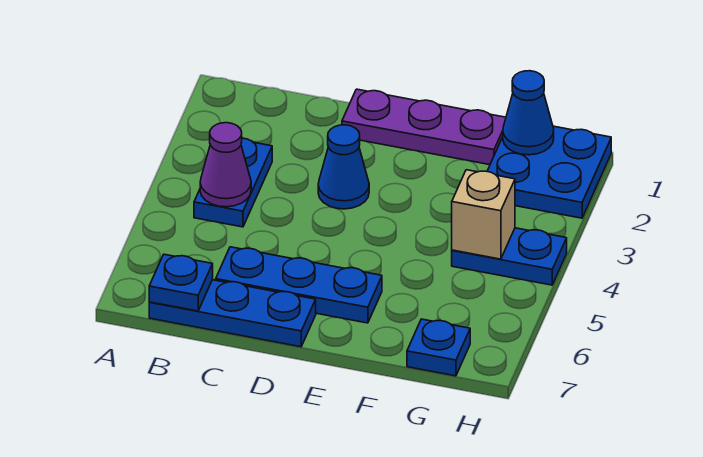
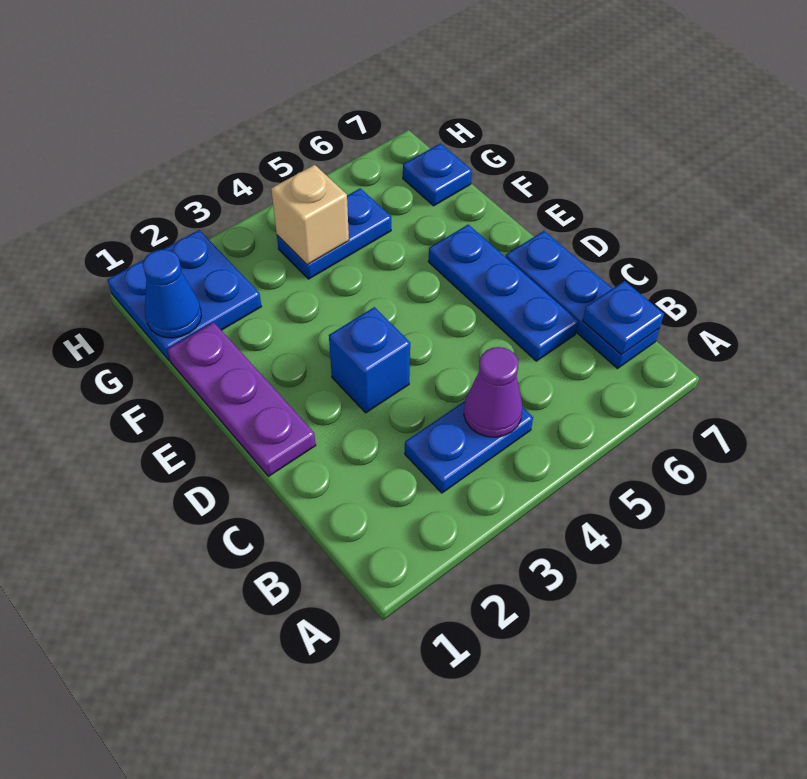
blue 1x1 cone [318,125,369,209] -> blue 1x1 brick [329,307,410,413]
blue 1x2 plate [452,228,567,285] -> blue 1x2 plate turned to [277,188,391,279]

